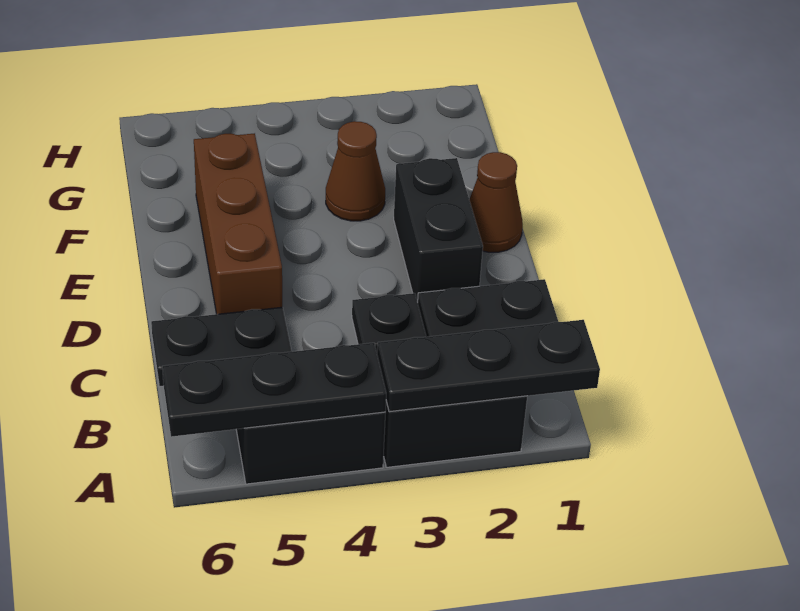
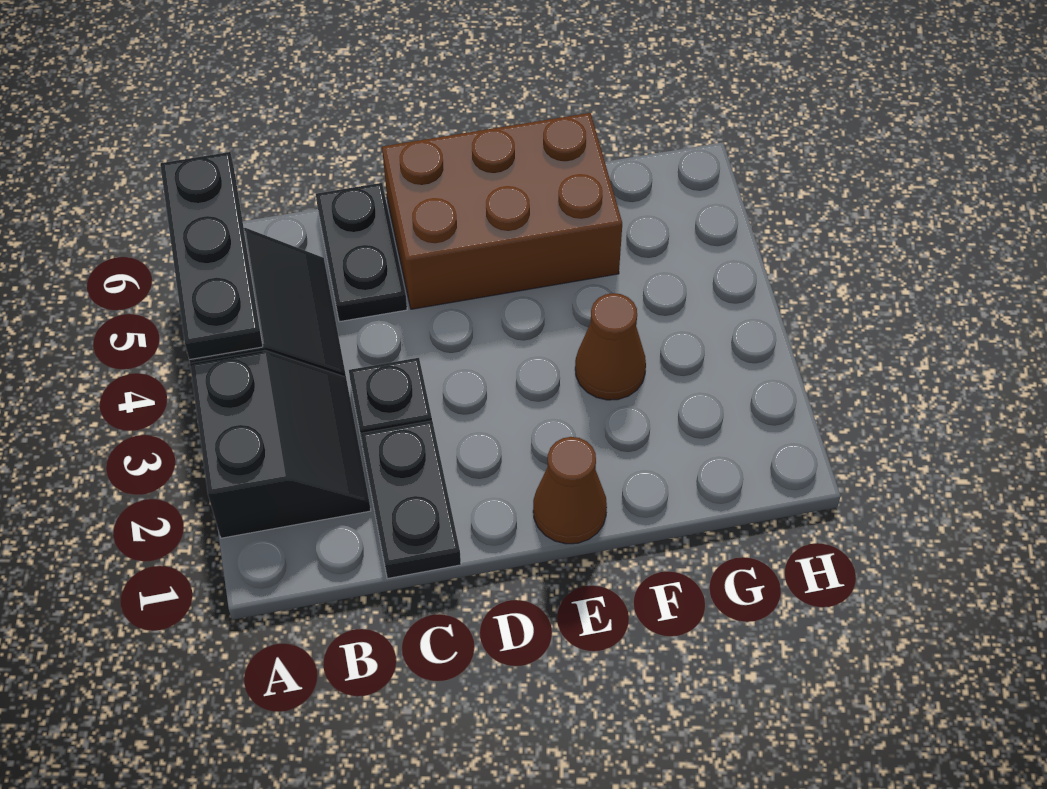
black 1x3 plate [377,320,600,412] -> none
black 1x2 brick [394,158,483,302] -> none
brown 1x3 brick [194,133,282,314] -> brown 2x3 brick [382,113,622,309]

